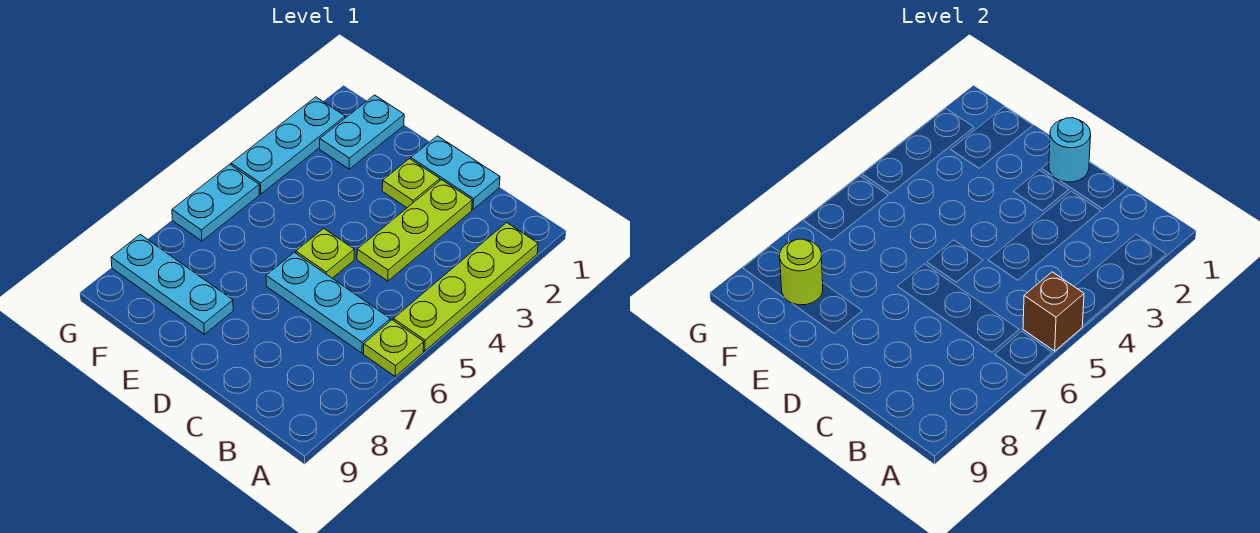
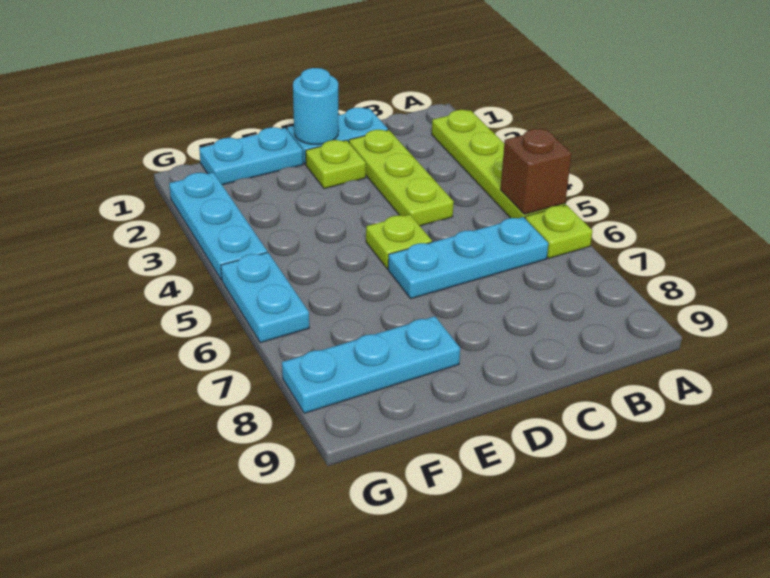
cyan 1x2 plate [320,95,404,169] -> cyan 1x2 plate turned to [199,127,303,185]
lime 1x1 round brick [780,239,823,305] -> none

